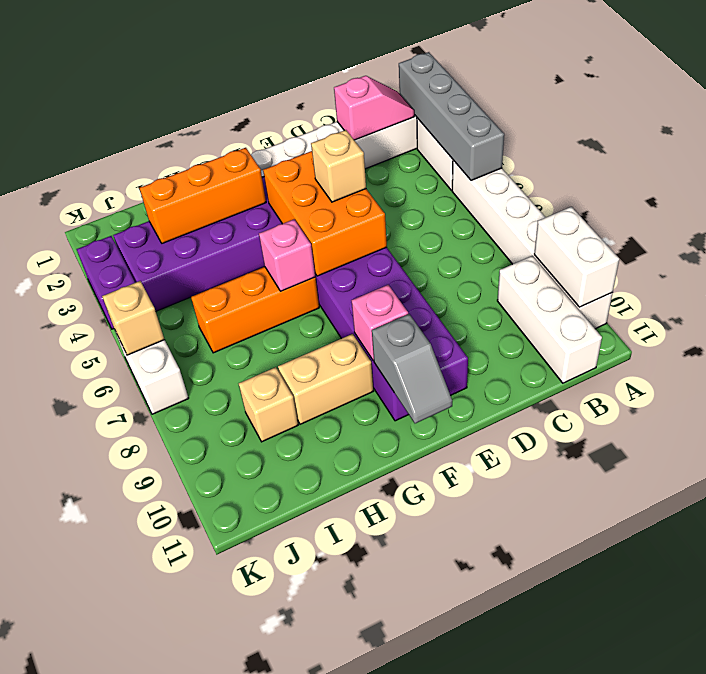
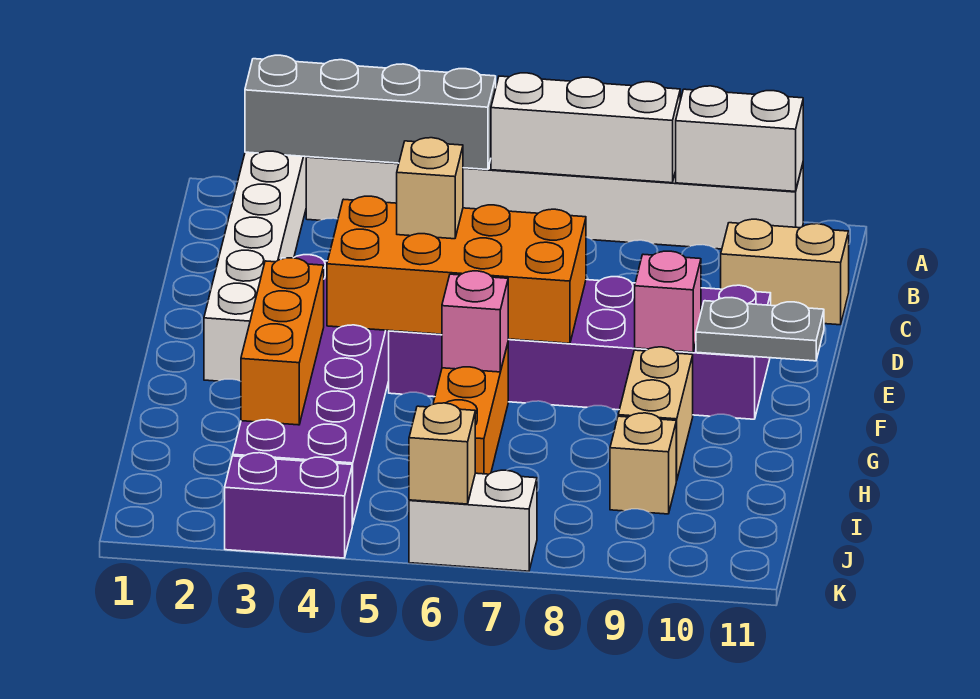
pink 1x2 slope [334,76,414,140] -> none
white 1x3 brick [497,256,602,383] -> white 1x3 brick moved to [491,73,680,183]
none -> tan 1x2 brick [721,219,849,325]
orange 2x3 brick [263,151,387,276] -> orange 2x4 brick [327,196,586,343]
grey 1x2 slope [372,314,452,423] -> grey 1x2 plate [696,298,824,361]

